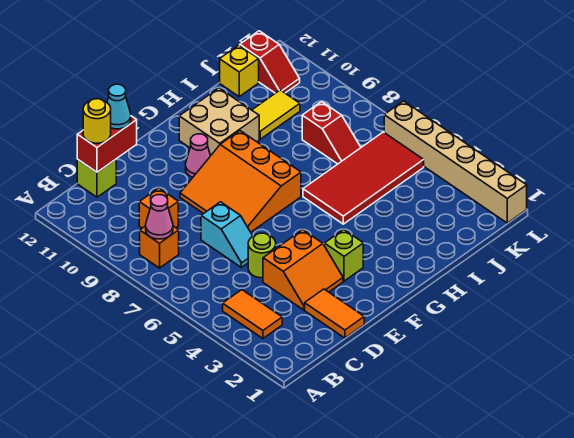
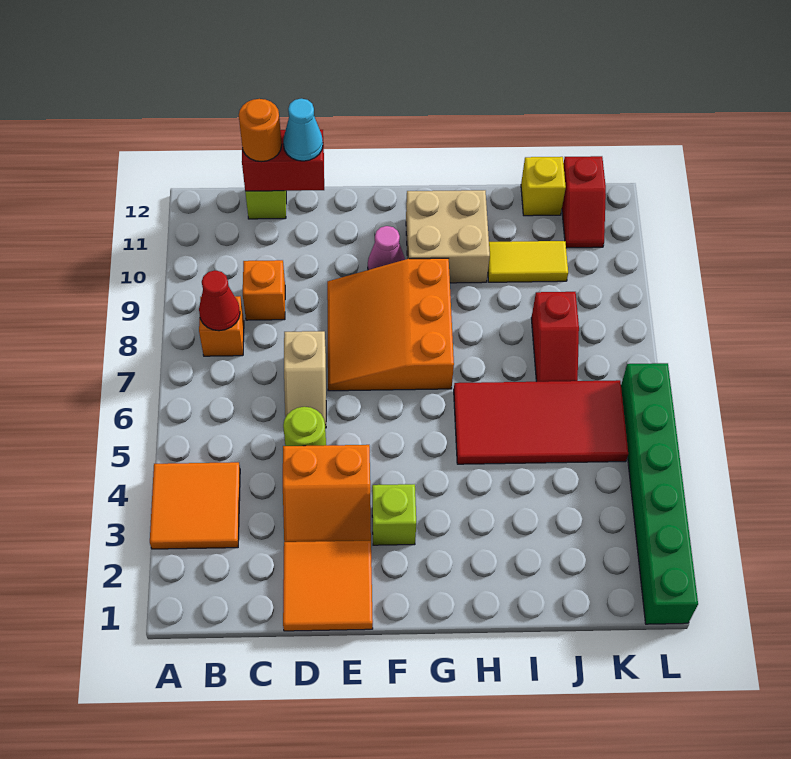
orange 1x2 tile [223,290,282,338] -> orange 2x2 tile [150,462,240,549]
pink 1x1 cone [146,195,173,239] -> red 1x1 cone [199,270,240,331]
yellow 1x1 round brick [83,99,111,143] -> orange 1x1 round brick [239,99,282,162]
orange 1x2 tile [305,289,364,338] -> orange 2x2 tile [283,541,373,631]
cyan 1x2 slope [201,202,253,267] -> tan 1x2 slope [284,331,326,428]
tan 1x6 brick [384,101,527,223] -> green 1x6 brick [621,363,698,624]

